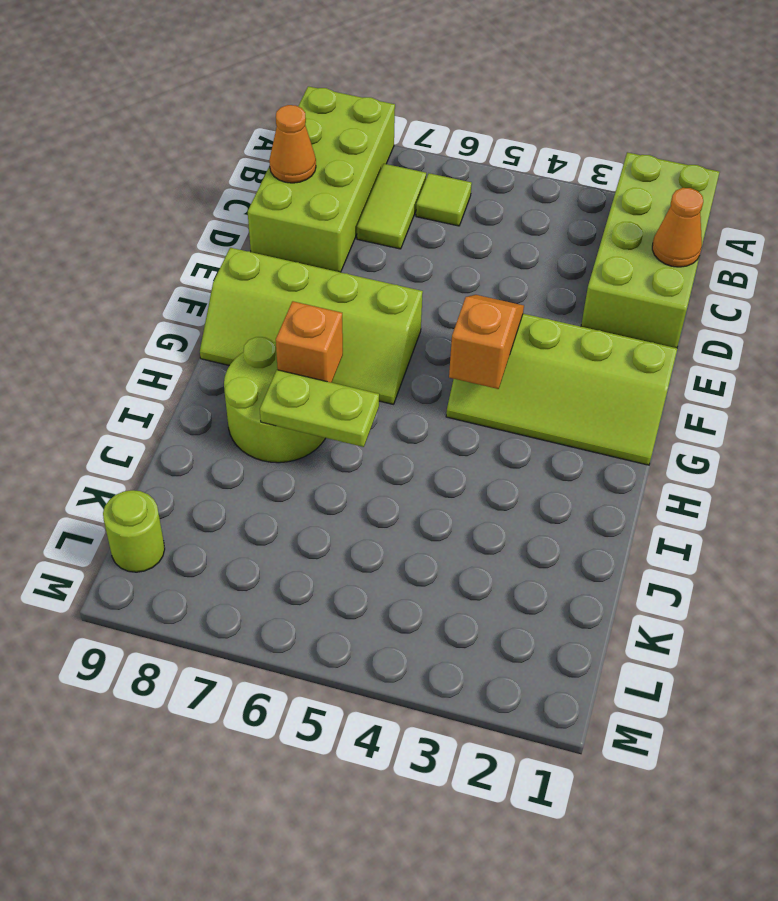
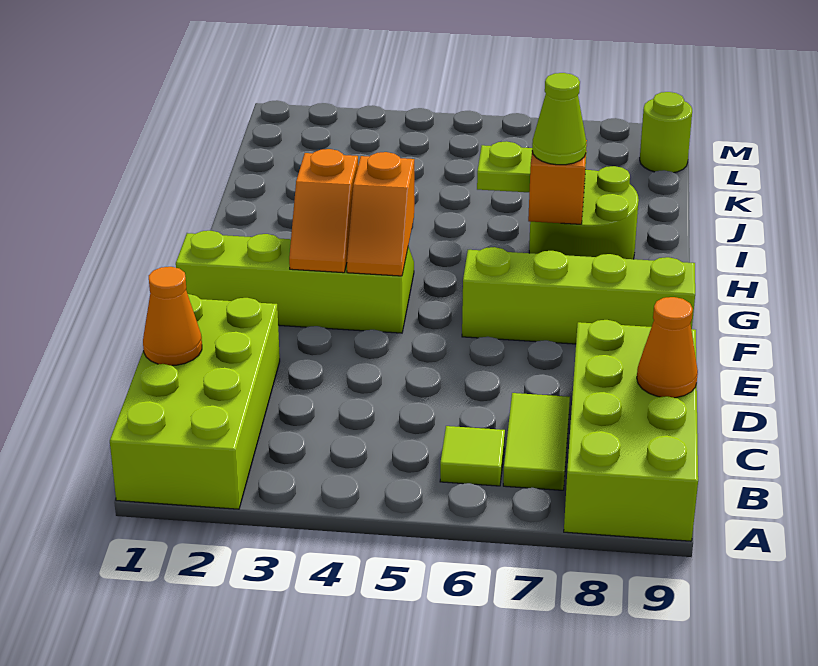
none -> orange 1x2 slope [289,149,358,273]
none -> lime 1x1 cone [532,73,587,165]

